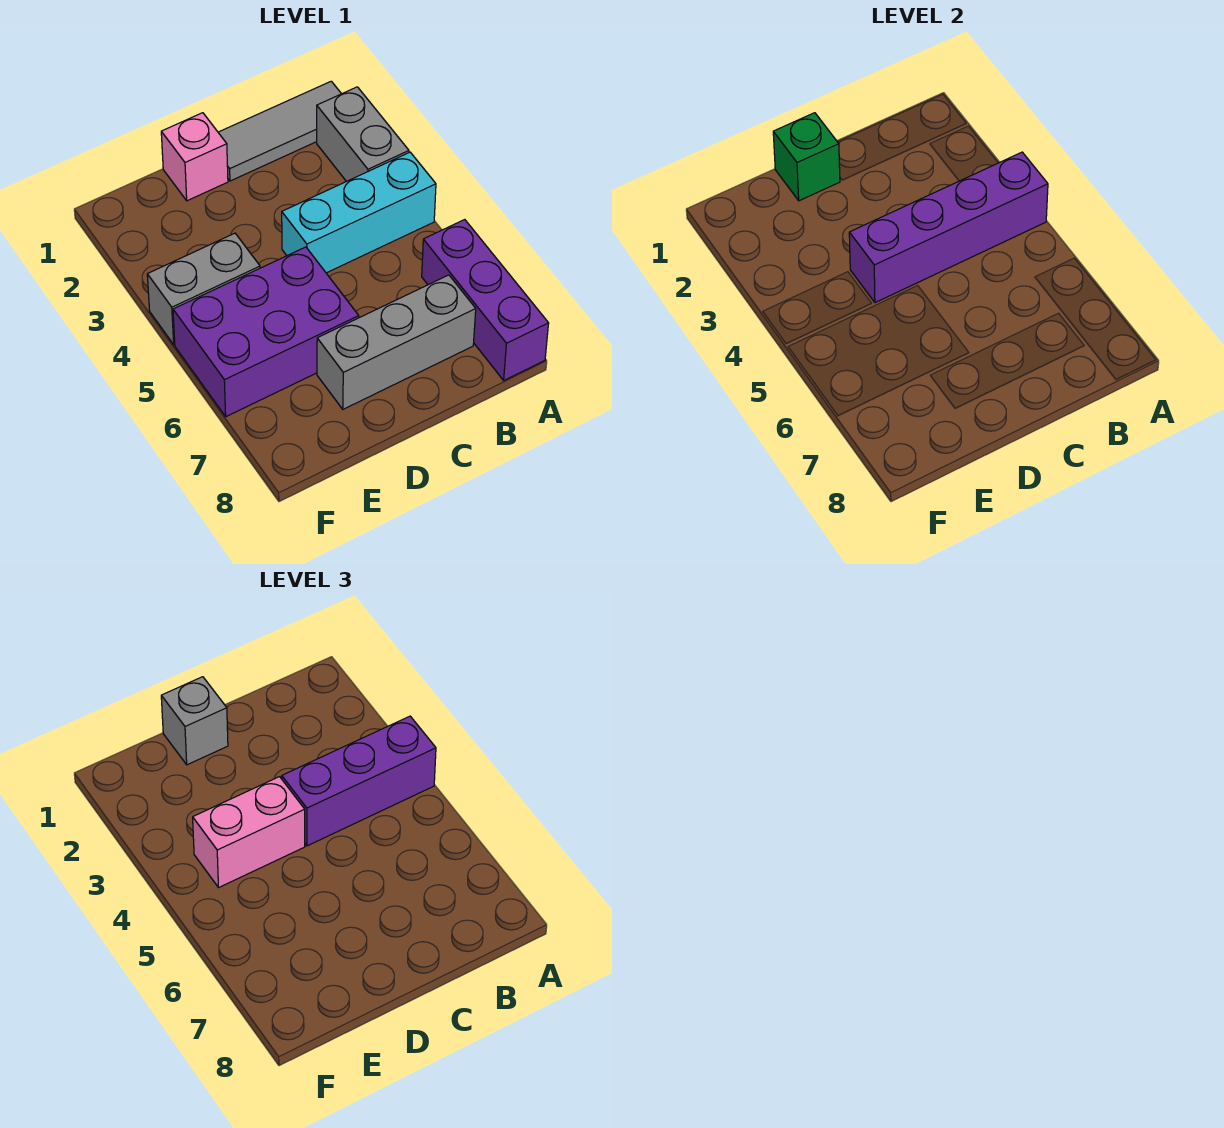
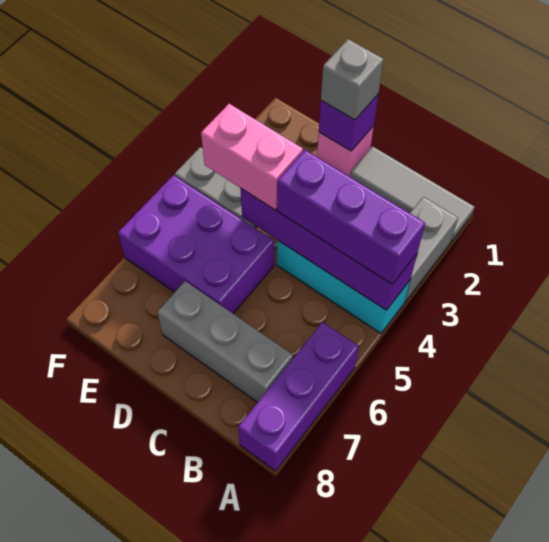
green 1x1 brick [773,113,840,201] -> purple 1x1 brick [319,95,378,151]

